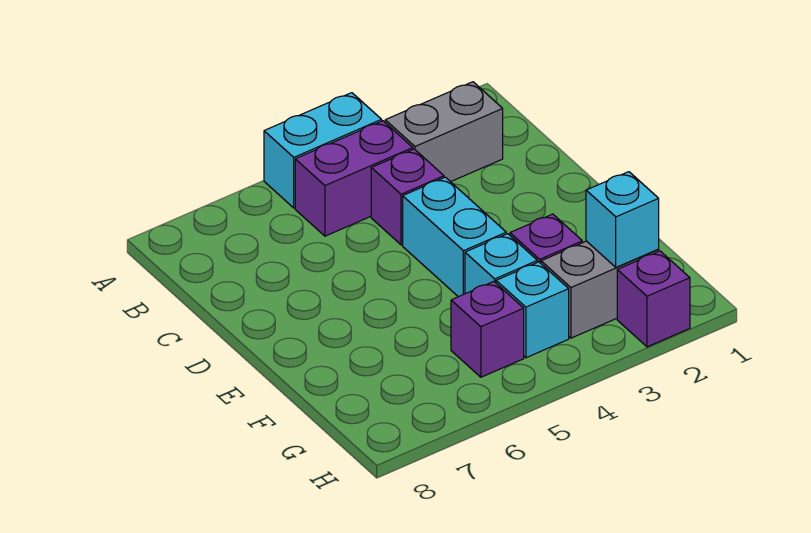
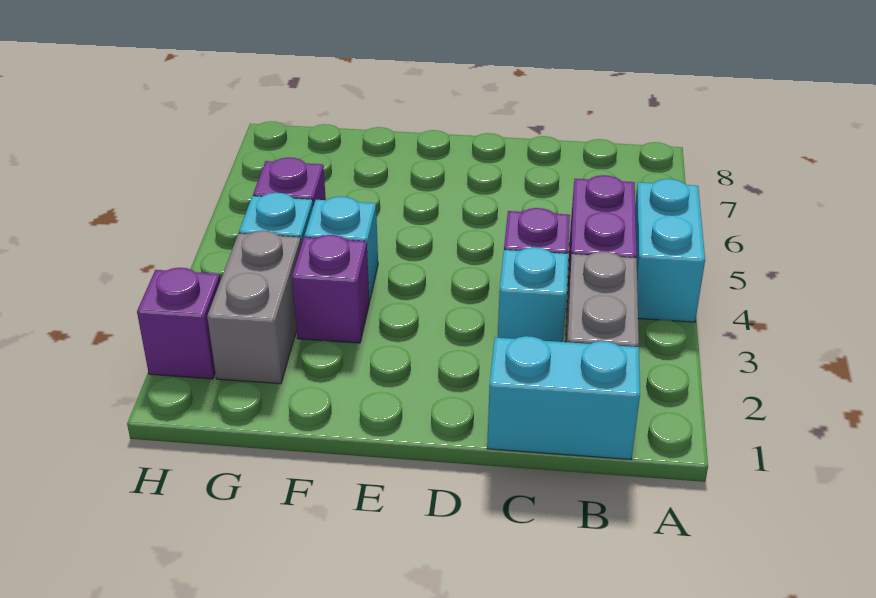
cyan 1x2 brick [403,177,506,297] -> cyan 1x2 brick moved to [487,336,640,460]
cyan 1x1 brick [586,172,659,267] -> cyan 1x1 brick moved to [498,247,568,342]

